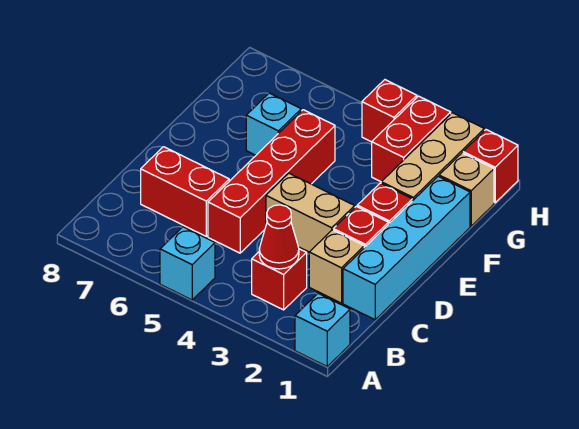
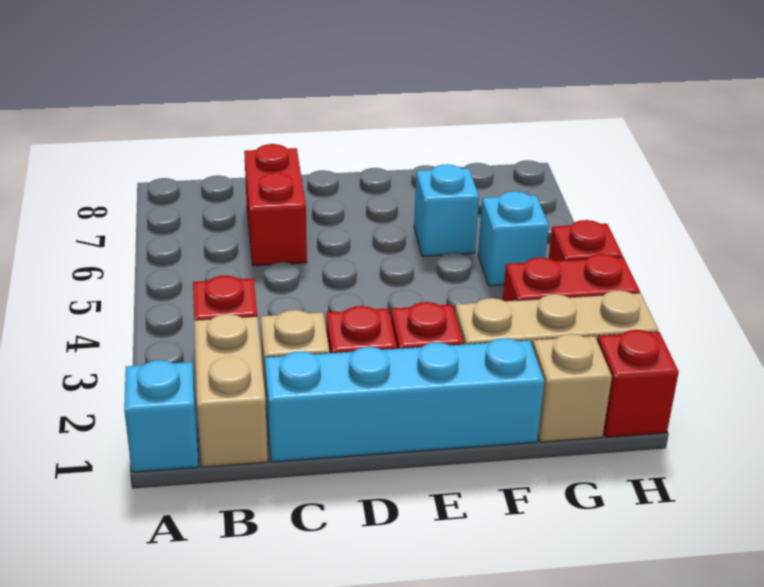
cyan 1x1 brick [160,227,215,300] -> cyan 1x1 brick moved to [478,191,549,286]
red 1x1 cone [259,205,299,269] -> none
red 1x4 brick [208,110,335,253] -> none
tan 1x2 brick [266,173,355,252] -> tan 1x2 brick moved to [194,314,268,467]

